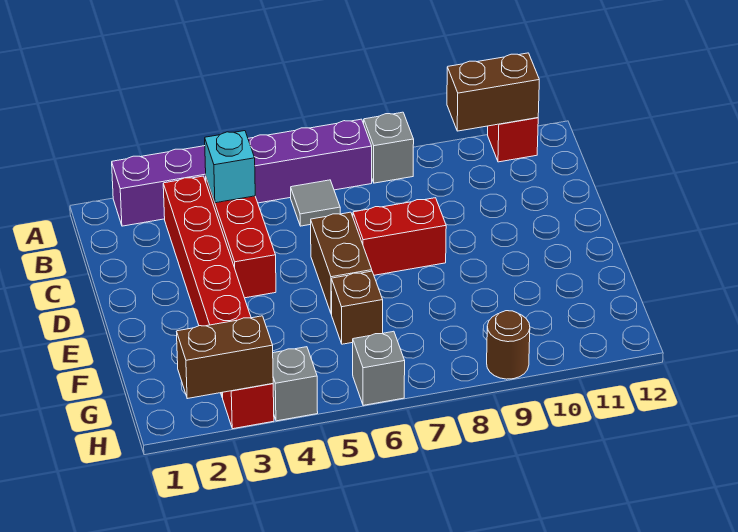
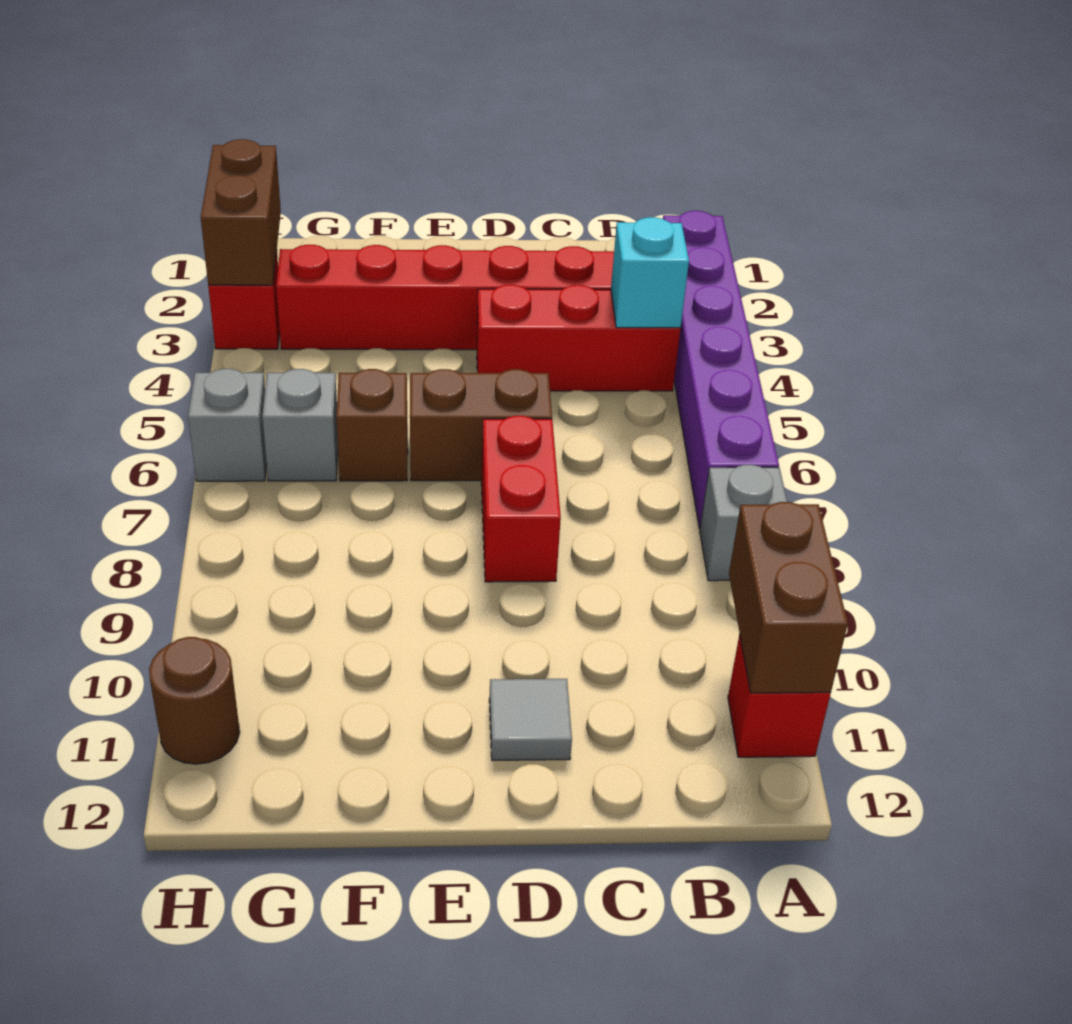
grey 1x1 tile [291,180,340,226] -> grey 1x1 tile moved to [489,679,572,761]
grey 1x1 brick [273,347,318,421] -> grey 1x1 brick moved to [262,369,338,481]
brown 1x1 round brick [487,311,530,379] -> brown 1x1 round brick moved to [149,637,240,764]

